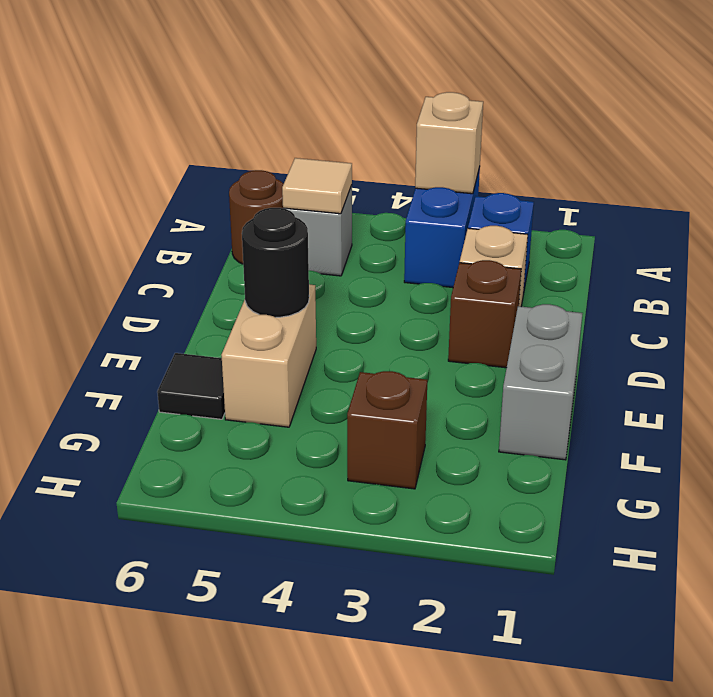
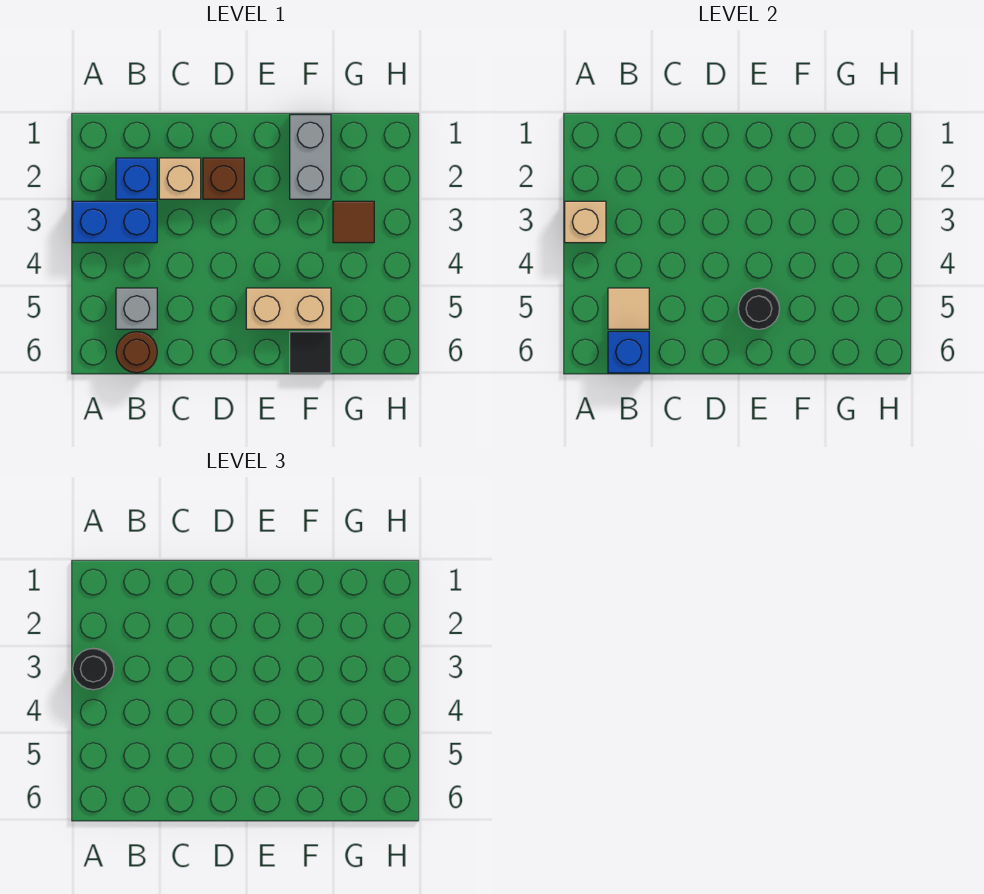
none -> black 1x1 round brick [73,648,114,690]
none -> blue 1x1 brick [608,332,649,373]
grey 1x2 brick [499,304,583,460] -> grey 1x2 brick turned to [290,115,331,199]
brown 1x1 brick [347,371,427,489] -> brown 1x1 tile [333,201,374,243]

